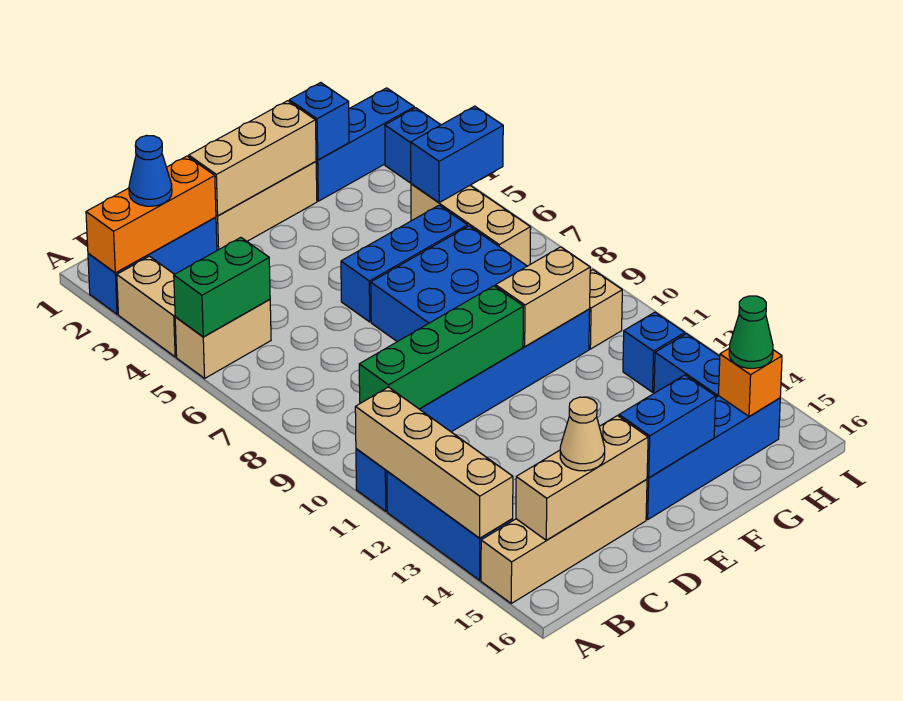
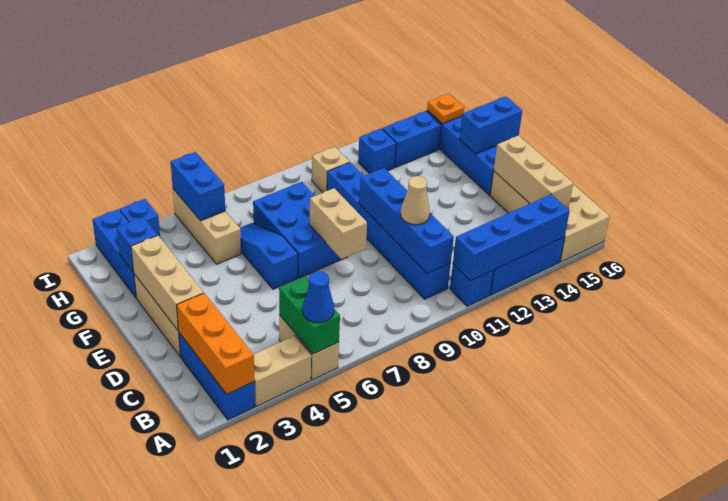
tan 1x4 brick [355,387,513,538] -> blue 1x4 brick [453,194,570,281]
tan 1x4 brick [481,479,647,603] -> tan 2x4 brick [490,171,610,262]
blue 1x1 cone [129,135,172,206] -> blue 1x1 cone moved to [302,271,334,323]
green 1x4 brick [359,286,523,409] -> blue 1x4 brick [359,168,454,274]
tan 1x1 cone [560,397,605,471] -> tan 1x1 cone moved to [400,176,430,225]
blue 1x3 brick [341,205,468,322] -> blue 1x3 slope [240,223,298,289]
blue 1x2 brick [619,375,716,478] -> blue 1x2 brick turned to [460,96,522,154]
tan 1x2 brick [496,247,590,347] -> tan 1x2 brick moved to [309,188,367,259]
tan 1x3 brick [411,184,531,266] -> tan 1x3 brick turned to [173,189,241,264]
orange 1x1 brick [719,349,782,417] -> orange 1x1 plate [427,94,464,124]
green 1x1 cone [729,296,773,368] -> none

